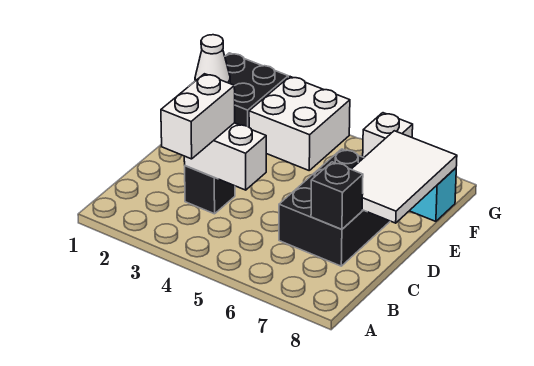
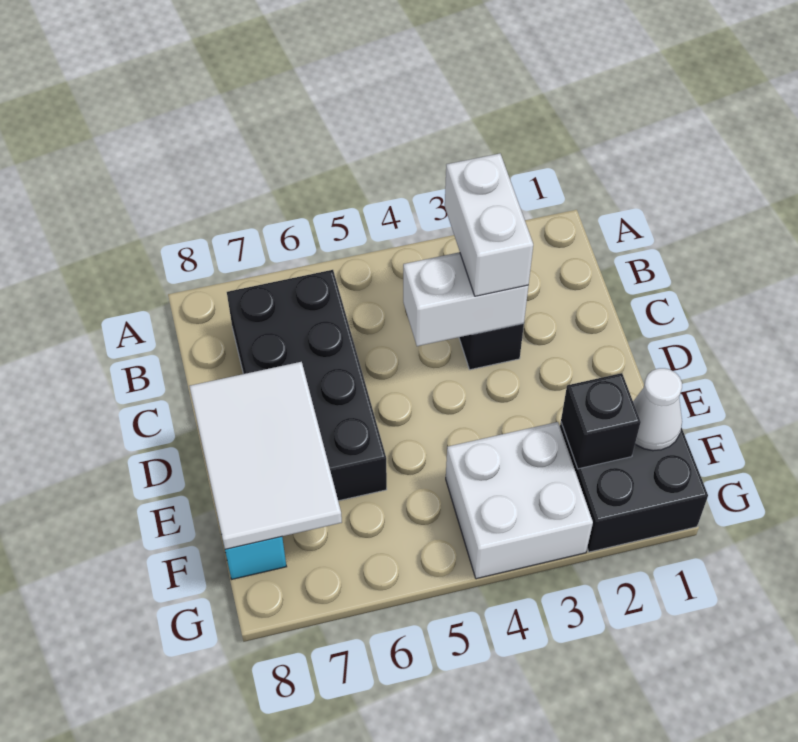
black 2x3 brick [279,149,390,266] -> black 2x4 brick [227,270,387,501]
black 1x1 brick [311,162,363,229] -> black 1x1 brick moved to [561,373,641,469]
white 1x1 brick [363,113,413,157] -> none

